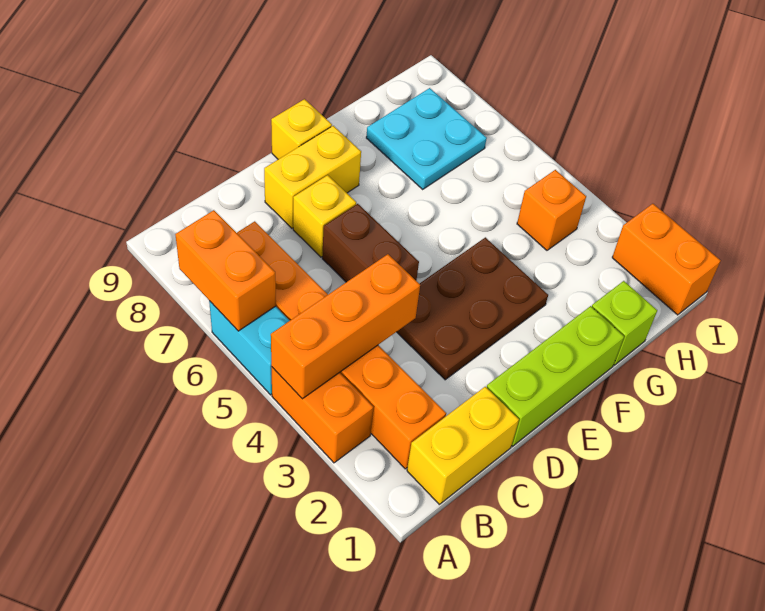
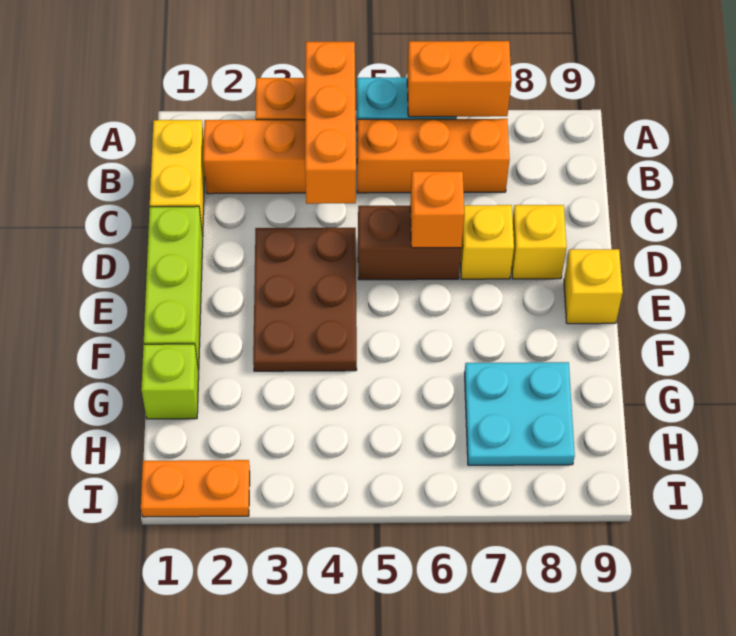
yellow 1x2 brick [264,126,361,228] -> yellow 1x1 brick [512,205,567,279]
orange 1x1 brick [517,170,586,250] -> orange 1x1 brick moved to [410,171,464,248]
orange 1x2 brick [612,204,721,315] -> orange 1x2 plate [141,460,250,517]

